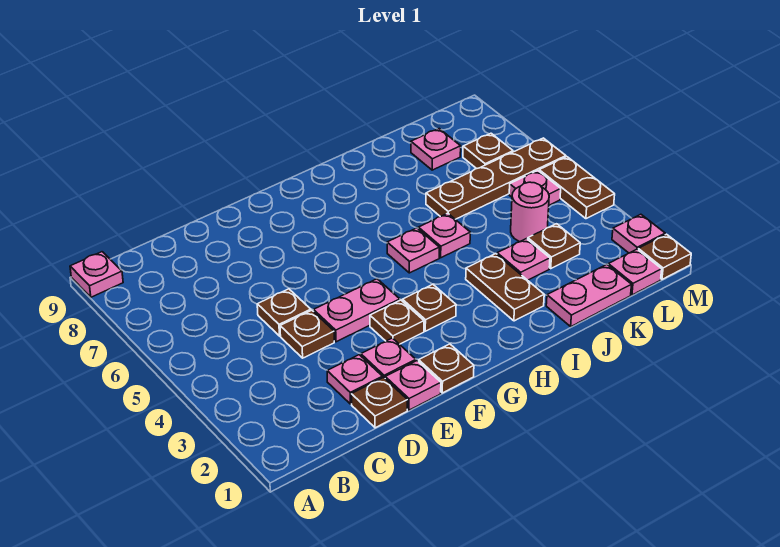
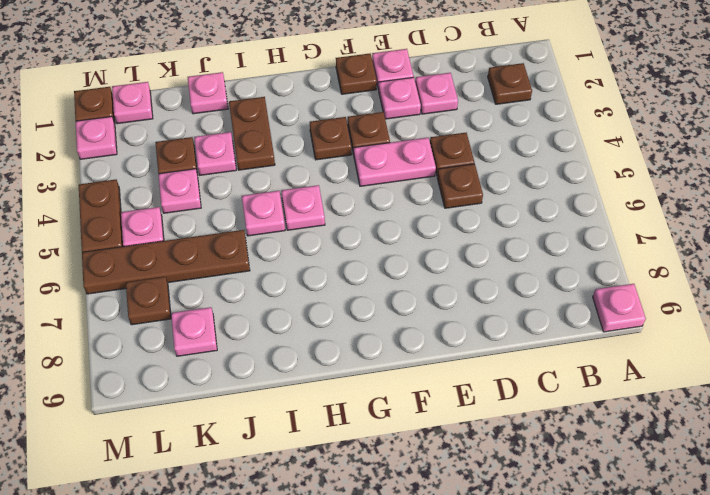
brown 1x1 plate [351,377,407,428] -> brown 1x1 plate moved to [488,63,532,104]
pink 1x2 plate [546,264,631,326] -> pink 1x1 plate [188,72,228,114]
pink 1x1 round brick [511,182,549,242] -> pink 1x1 plate [158,169,201,213]

